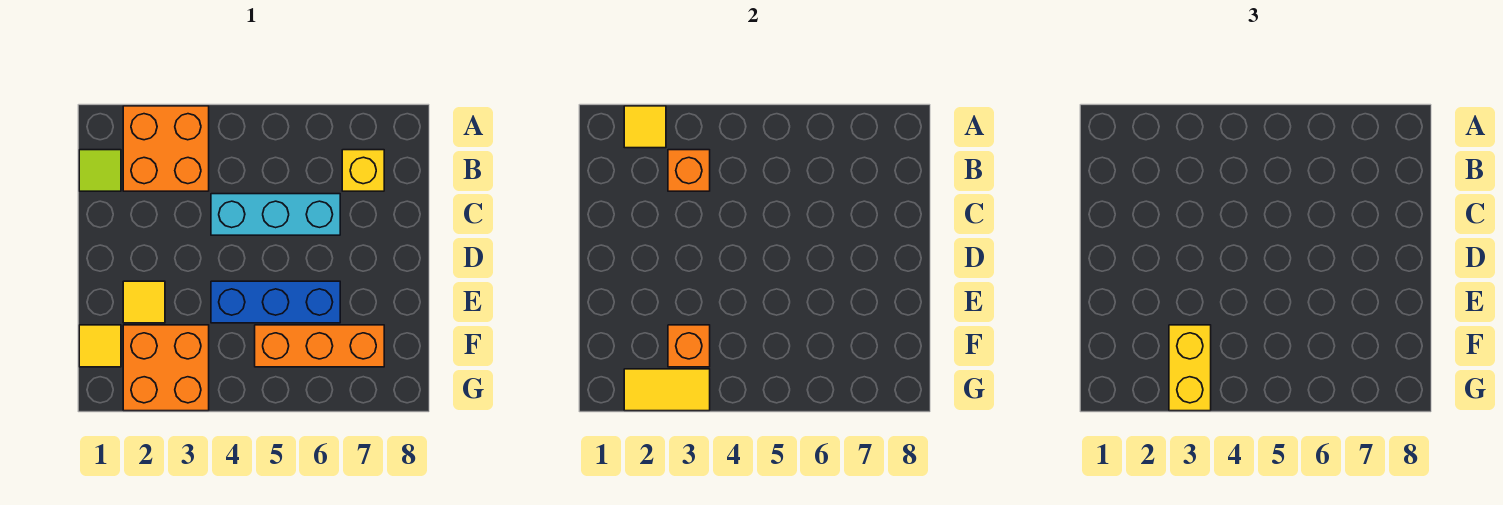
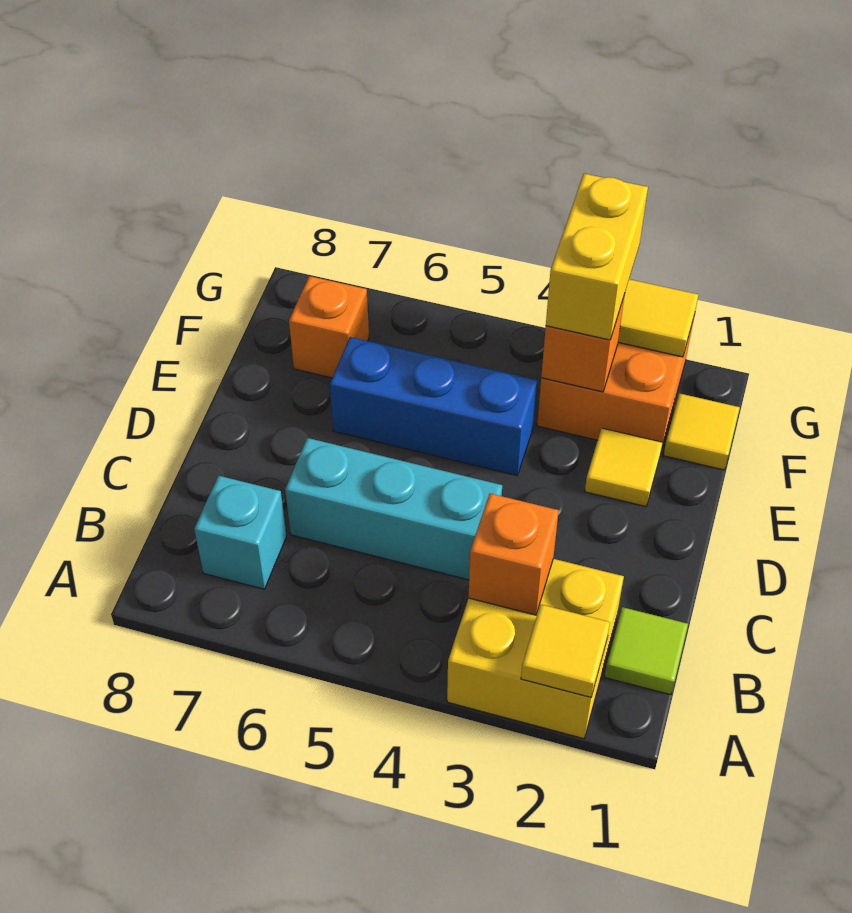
orange 2x2 brick [123,106,209,191] -> yellow 2x2 brick [447,559,624,739]
yellow 1x1 brick [342,150,384,191] -> cyan 1x1 brick [194,476,287,589]
orange 1x3 brick [255,325,384,367] -> orange 1x1 brick [289,276,369,378]

